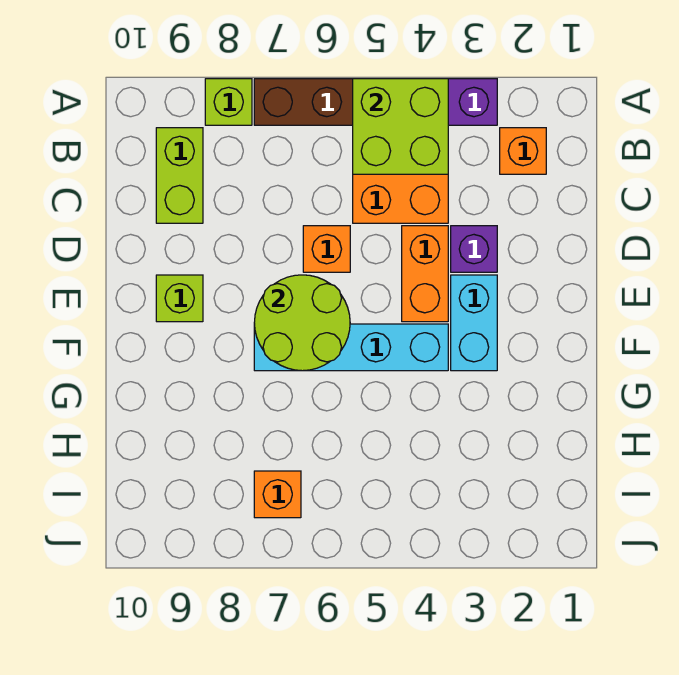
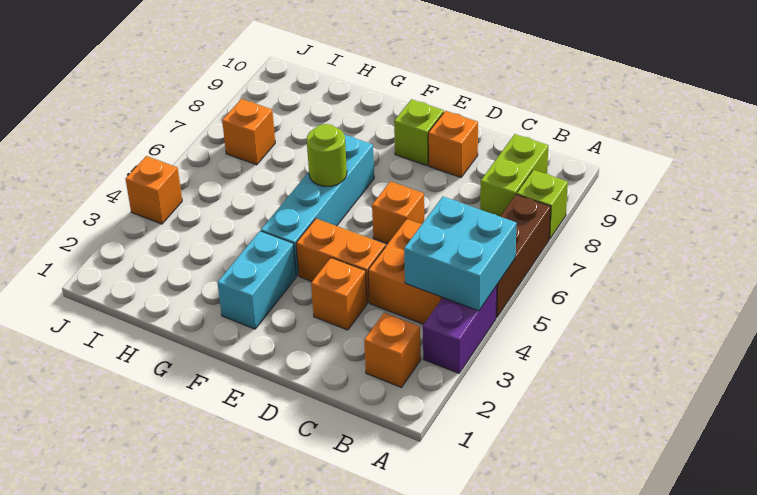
lime 2x2 brick [353,79,448,174] -> cyan 2x2 brick [404,197,517,311]
lime 1x2 brick [156,128,203,223] -> lime 1x2 brick turned to [480,134,548,216]
purple 1x1 brick [451,226,497,272] -> orange 1x1 brick [311,258,367,330]
none -> orange 1x1 brick [428,111,478,177]
cyan 1x2 brick [451,275,497,371] -> cyan 1x2 brick turned to [217,231,296,329]
lime 2x2 round brick [254,275,350,371] -> lime 1x1 round brick [307,124,347,186]
none -> orange 1x1 brick [126,156,182,224]

